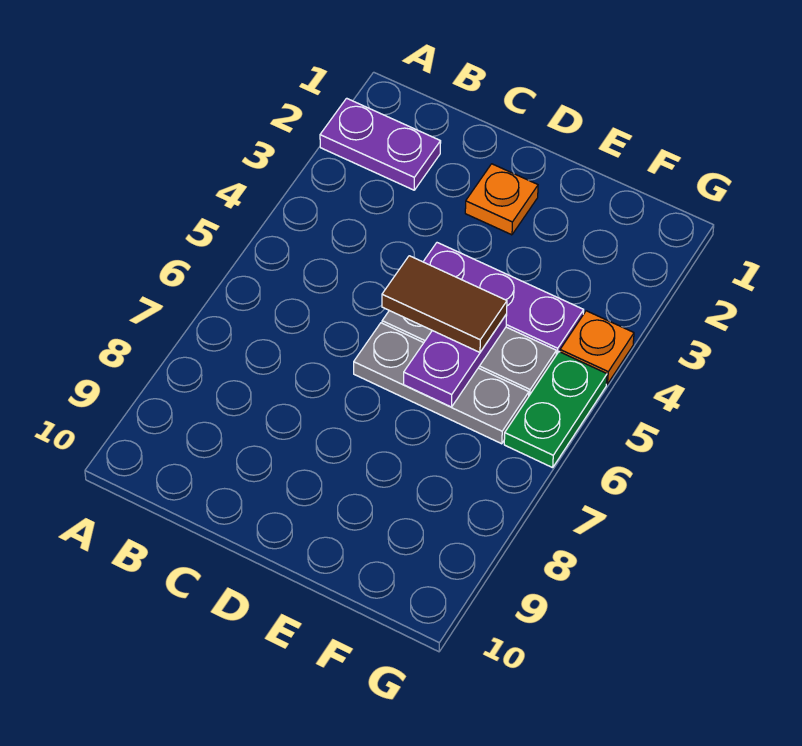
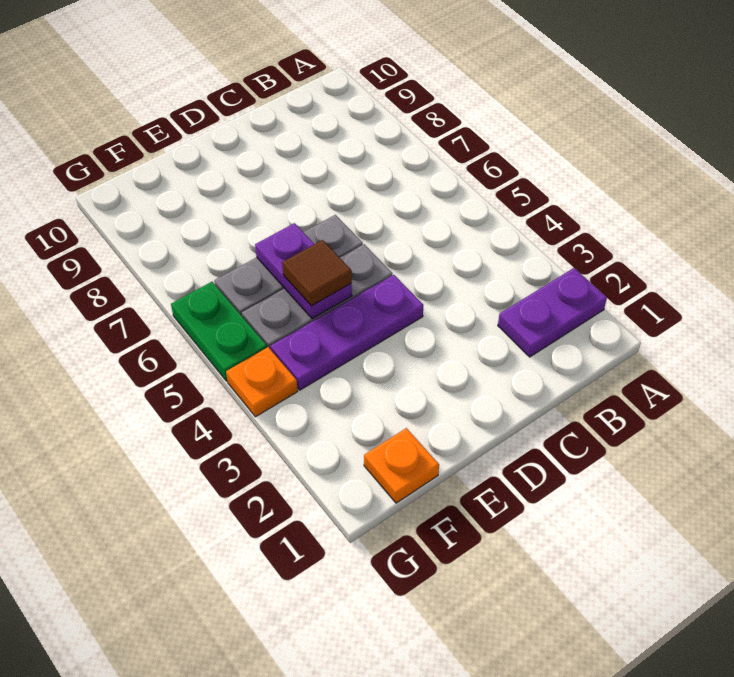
orange 1x1 plate [465,164,538,235] -> orange 1x1 plate moved to [364,428,439,503]
brown 1x2 tile [382,256,507,352] -> brown 1x1 tile [282,240,352,306]

